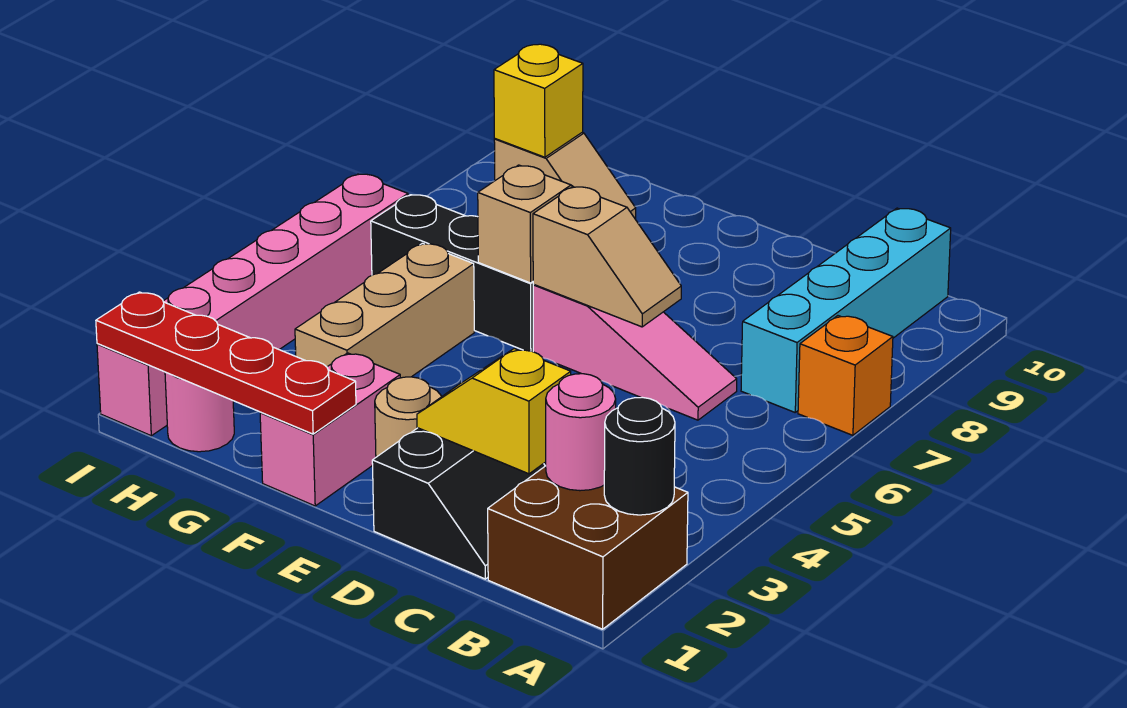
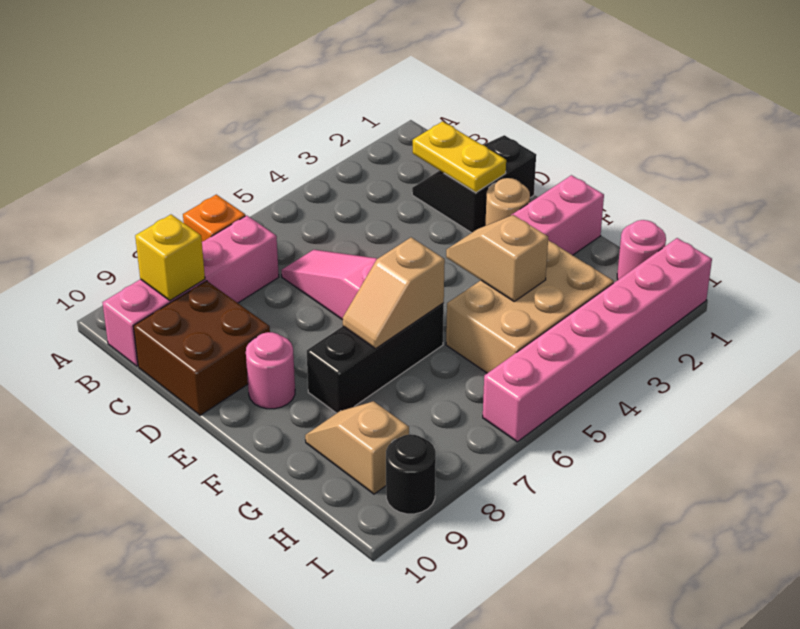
brown 2x2 brick [488,466,688,629] -> brown 2x2 brick moved to [133,281,270,415]
black 1x1 round brick [604,397,675,515] -> black 1x1 round brick moved to [386,434,436,514]
pink 1x1 round brick [546,374,616,491] -> pink 1x1 round brick moved to [246,332,295,409]
cyan 1x4 brick [741,208,951,412] -> pink 1x4 brick [103,215,279,366]
yellow 1x2 slope [417,349,571,474] -> yellow 1x2 plate [413,121,506,193]
tan 1x2 slope [533,187,681,327] -> tan 1x2 slope moved to [446,215,548,301]
red 1x4 plate [96,292,356,434] -> none
black 1x3 brick [371,195,534,352] -> black 1x3 brick turned to [307,303,444,413]
tan 1x3 brick [295,243,474,378] -> tan 2x3 brick [446,240,614,373]
yellow 1x1 brick [494,44,583,157] -> yellow 1x1 brick moved to [135,215,205,300]

